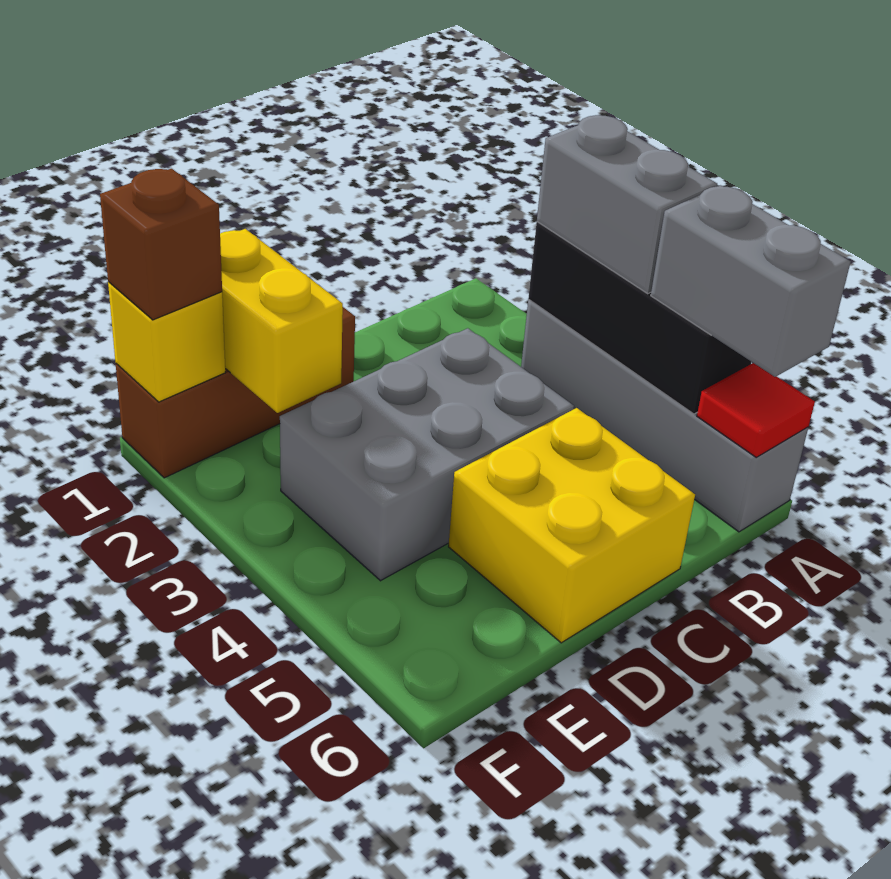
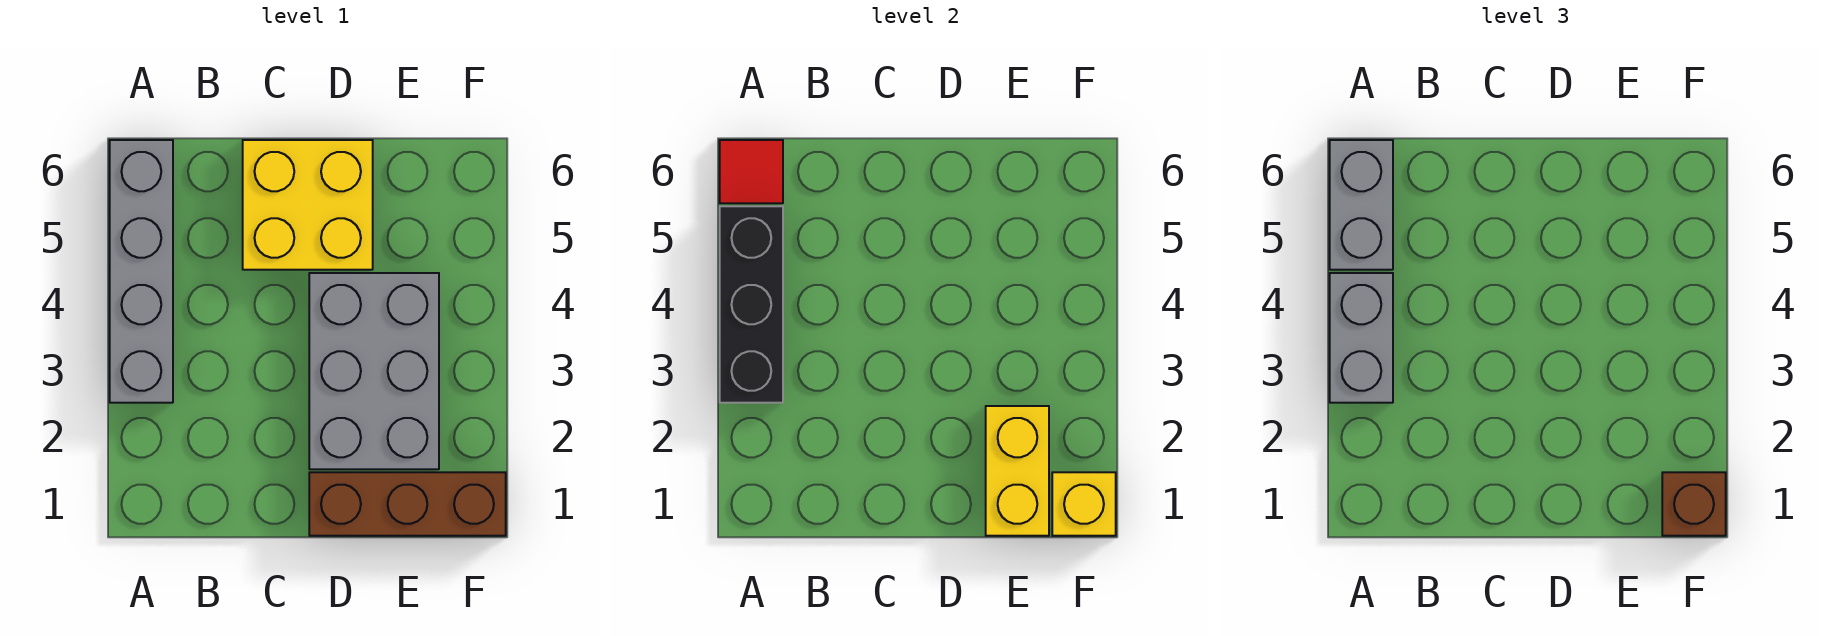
grey 2x3 brick [280,328,574,581] -> grey 2x3 brick turned to [309,273,439,469]

